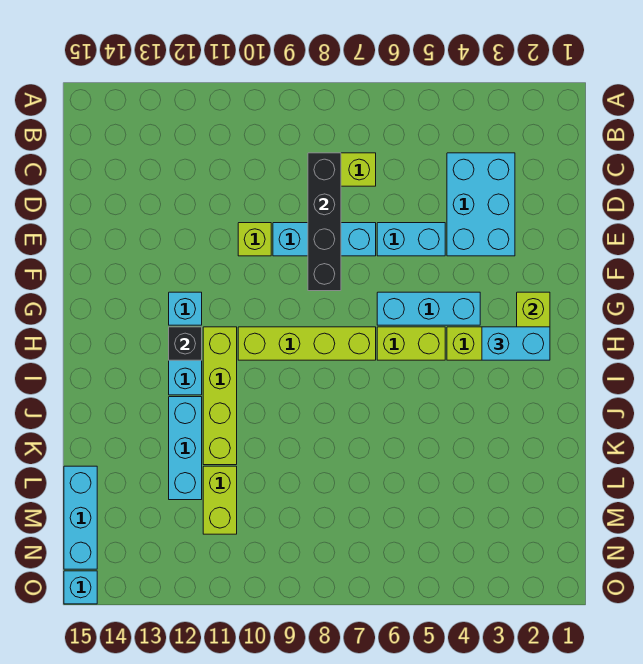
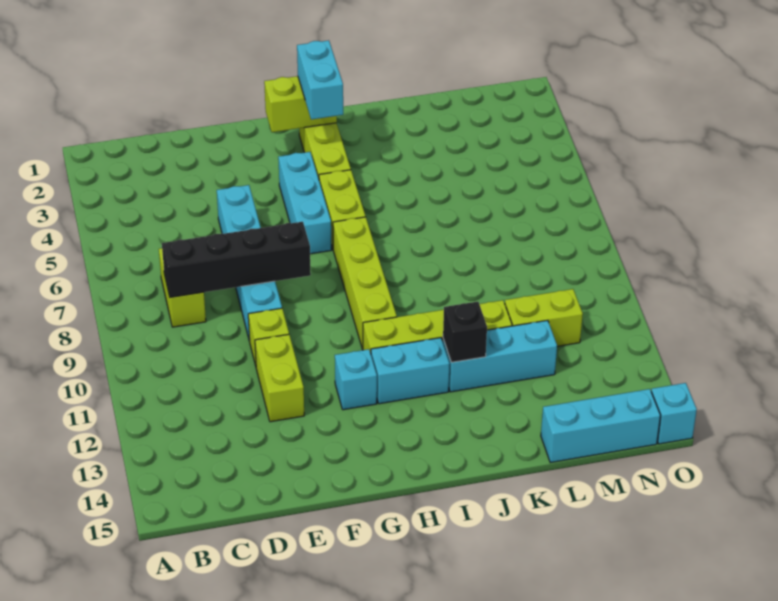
cyan 2x3 brick [447,153,515,256] -> none
none -> lime 1x2 brick [255,334,304,422]
black 1x1 brick [169,327,202,360] -> black 1x1 brick moved to [443,302,487,362]

